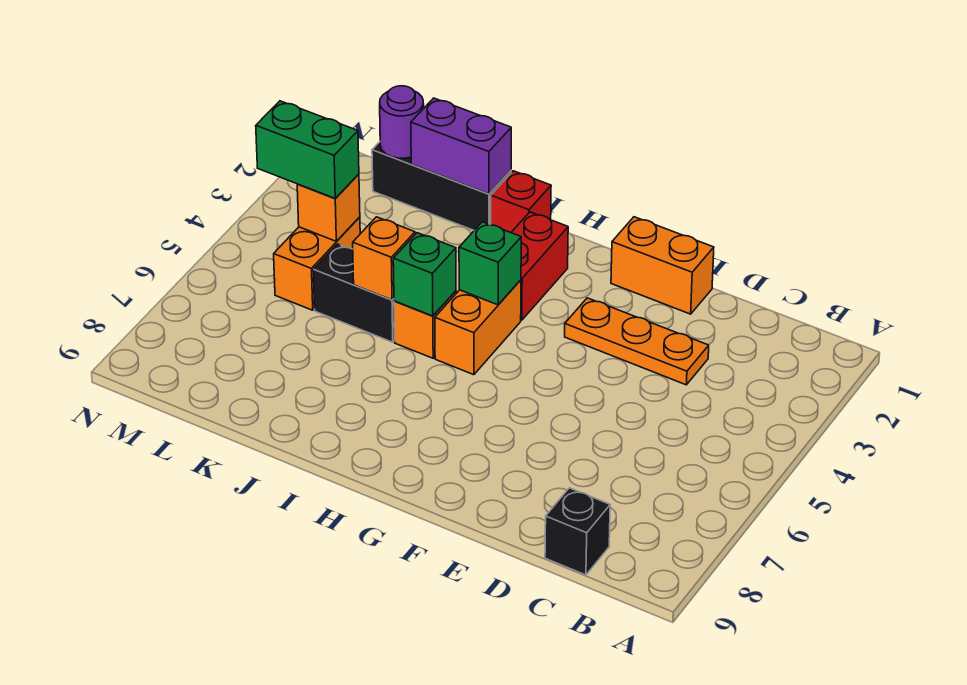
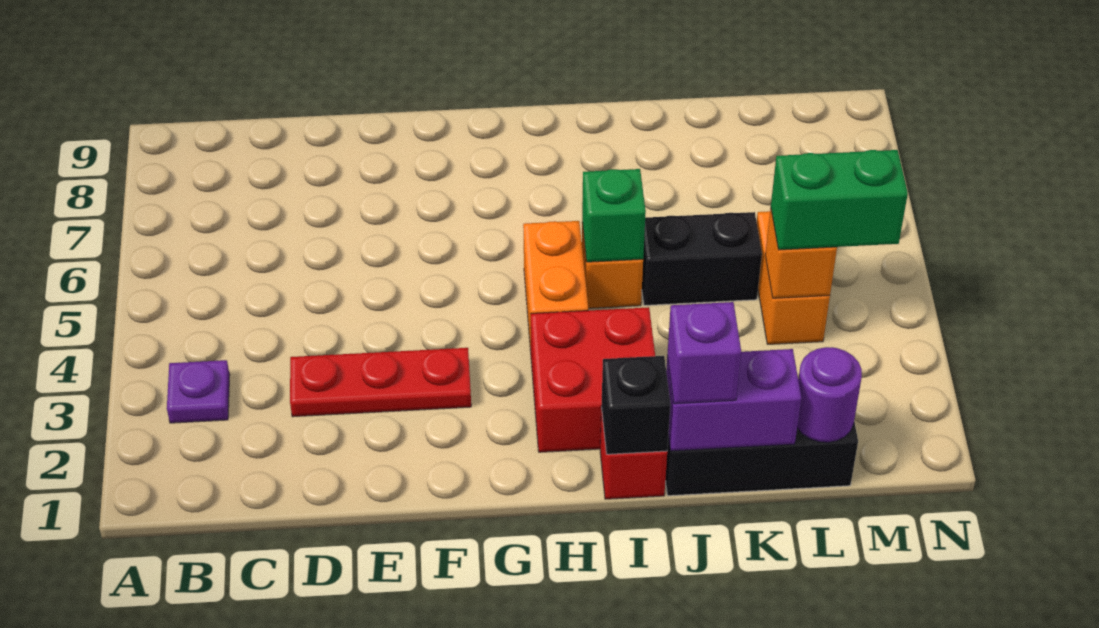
none -> purple 1x1 plate [167,360,230,423]
black 1x1 brick [545,488,610,575] -> black 1x1 brick moved to [602,356,671,454]
orange 1x3 plate [565,298,709,385] -> red 1x3 plate [290,348,471,417]
orange 1x2 brick [611,217,714,314] -> none
red 1x2 brick [511,212,568,320] -> red 2x2 brick [531,307,655,452]
green 1x1 brick [459,222,521,305] -> none
none -> purple 1x1 brick [667,302,741,404]
orange 1x1 brick [353,217,415,300] -> none

